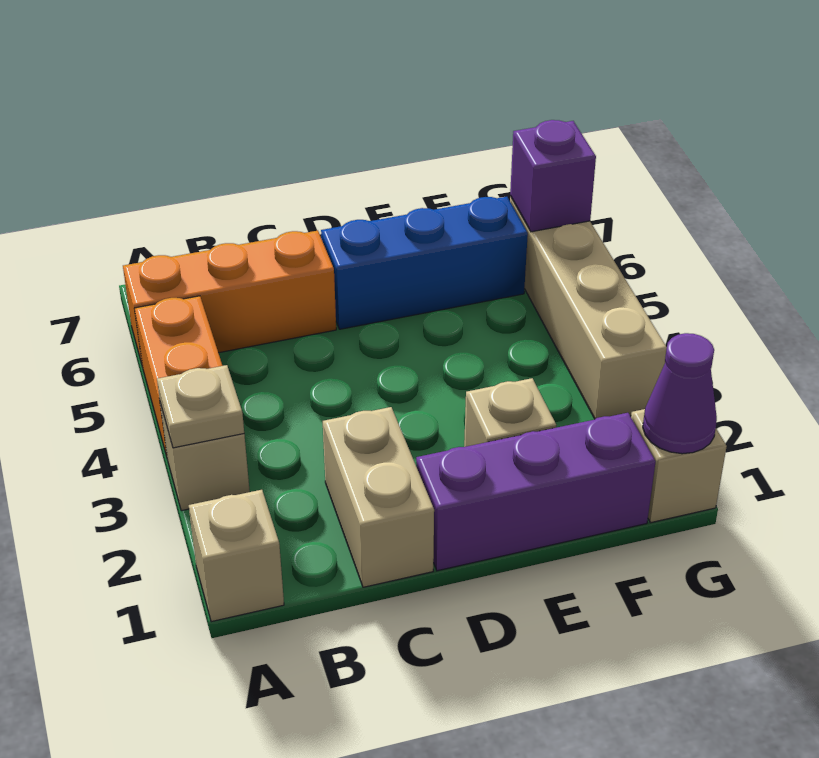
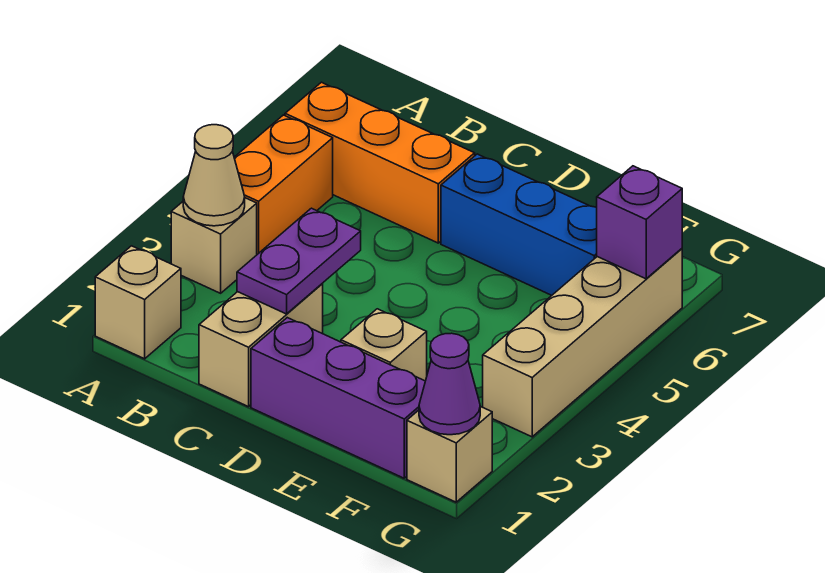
tan 1x1 plate [157,365,244,448] -> tan 1x1 cone [183,125,245,226]
none -> purple 1x2 plate [237,208,361,314]

